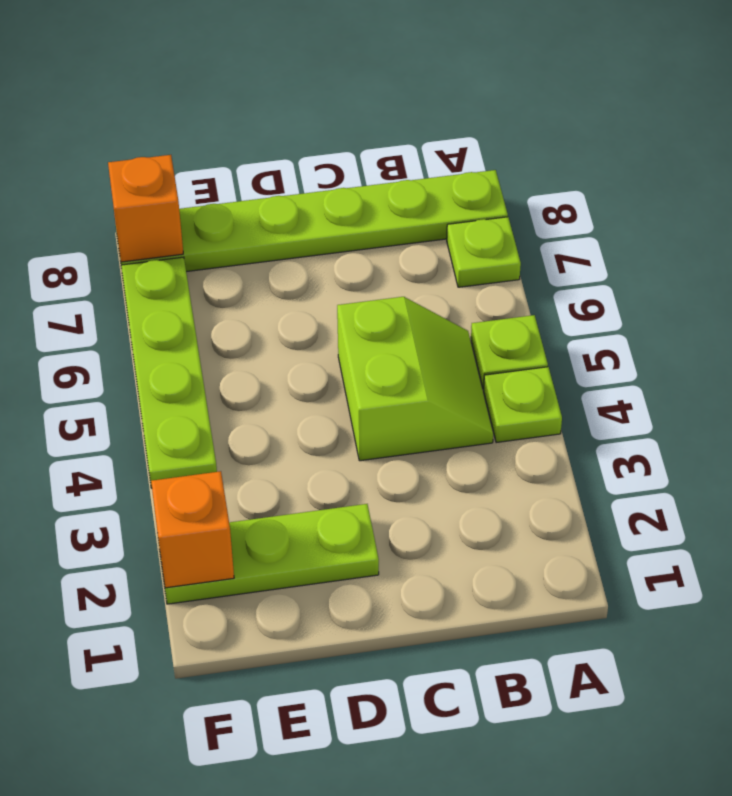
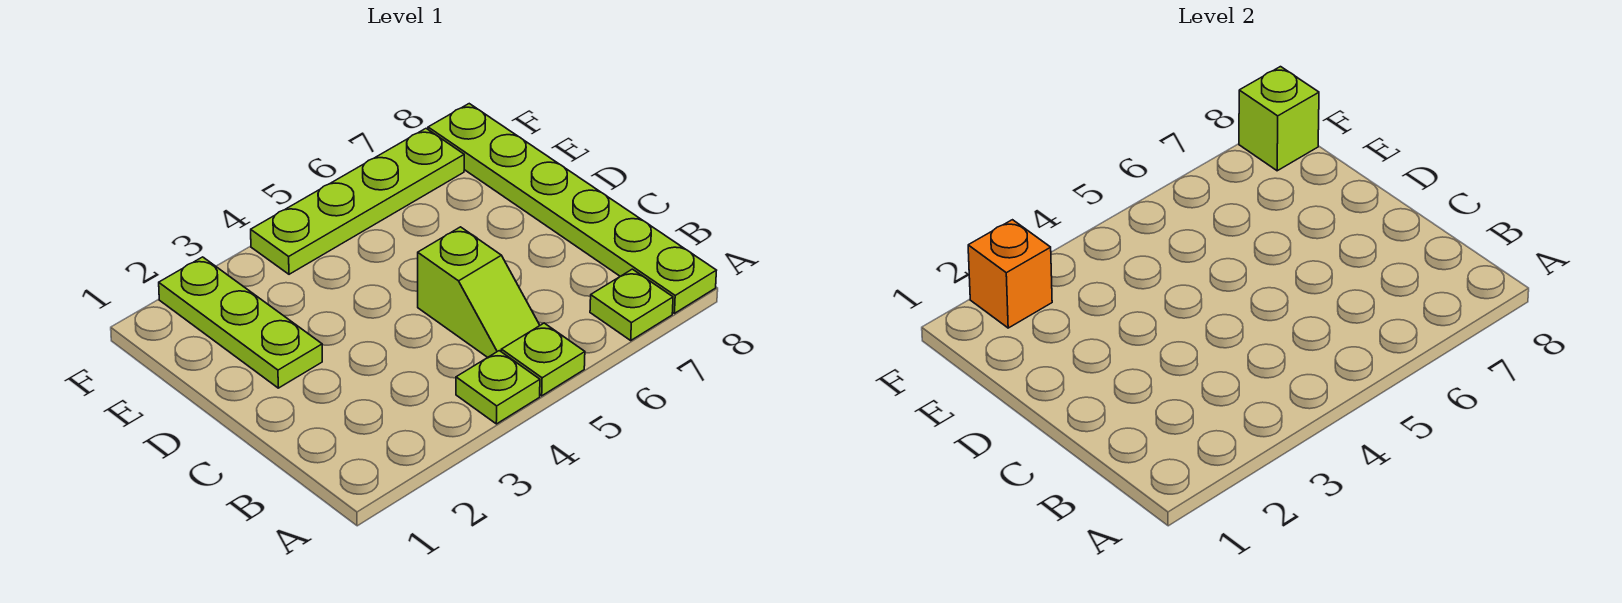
lime 2x2 slope [337,297,493,461] -> lime 1x2 slope [418,227,540,357]
orange 1x1 brick [108,155,183,262] -> lime 1x1 brick [1239,67,1319,171]

